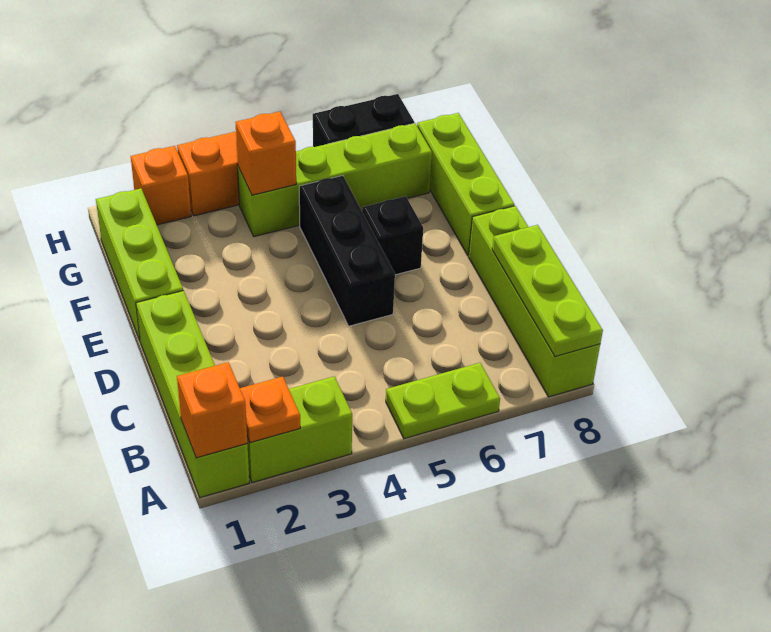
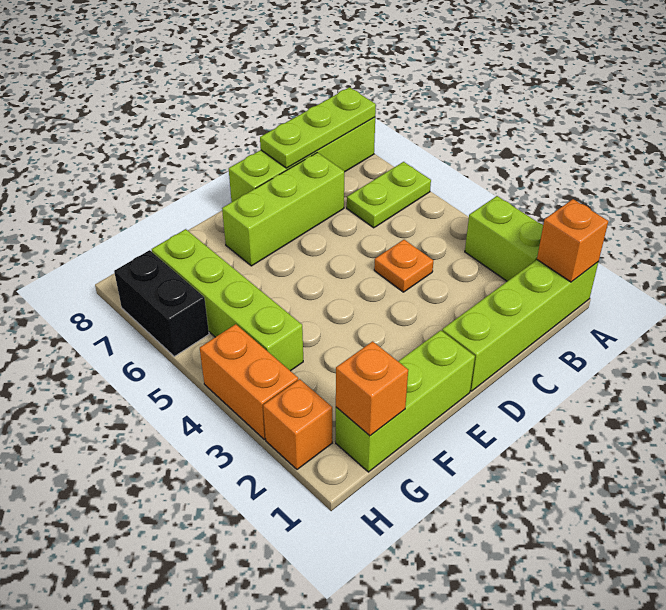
orange 1x1 plate [240,377,300,443] -> orange 1x1 plate moved to [374,240,433,292]
lime 1x2 plate [386,363,500,439] -> lime 1x2 plate turned to [347,162,431,228]
black 1x3 brick [299,175,395,326] -> none
black 1x1 brick [362,196,423,275] -> none
lime 1x3 brick [417,113,514,256] -> lime 1x3 brick moved to [222,153,344,266]
orange 1x1 brick [236,112,296,195] -> orange 1x1 brick moved to [336,341,408,436]

